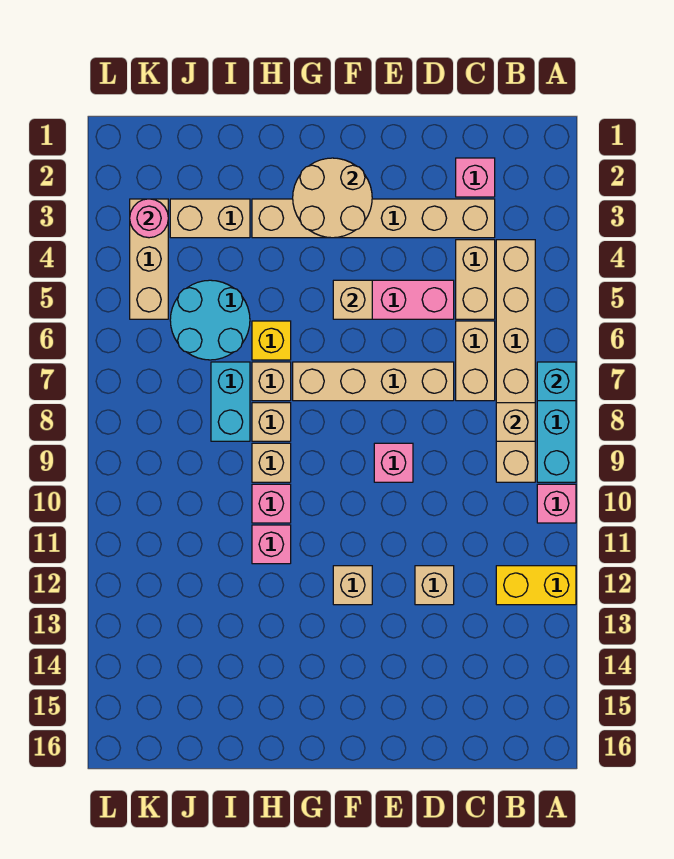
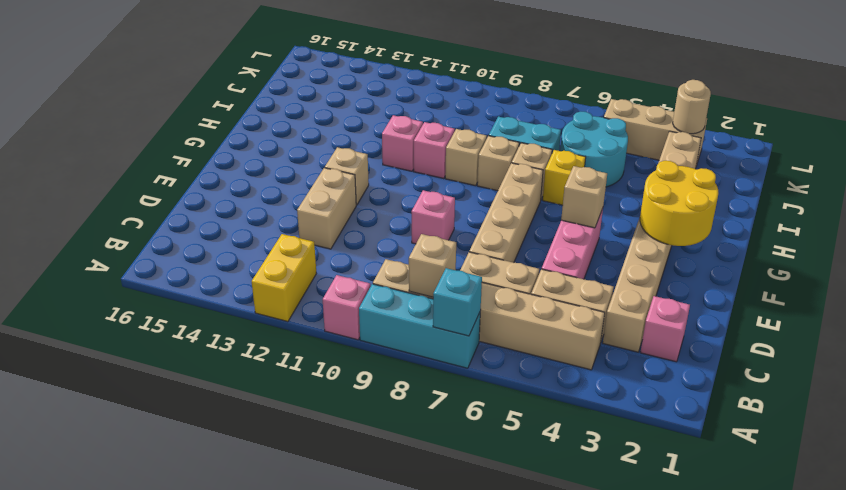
tan 1x1 brick [415,566,454,605] -> tan 1x2 brick [297,168,356,249]
tan 2x2 round brick [293,158,372,238] -> yellow 2x2 round brick [640,161,718,246]
pink 1x1 round brick [130,199,168,238] -> tan 1x1 round brick [673,80,711,134]

